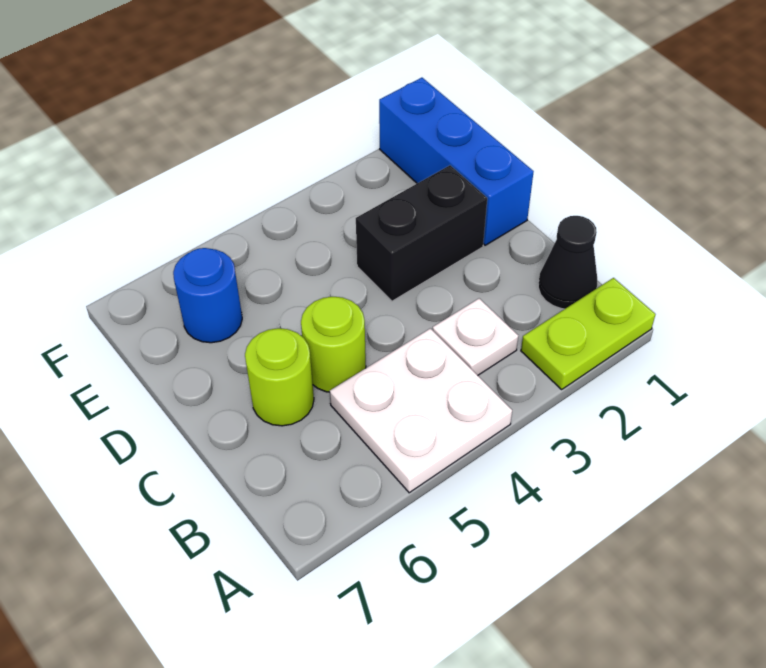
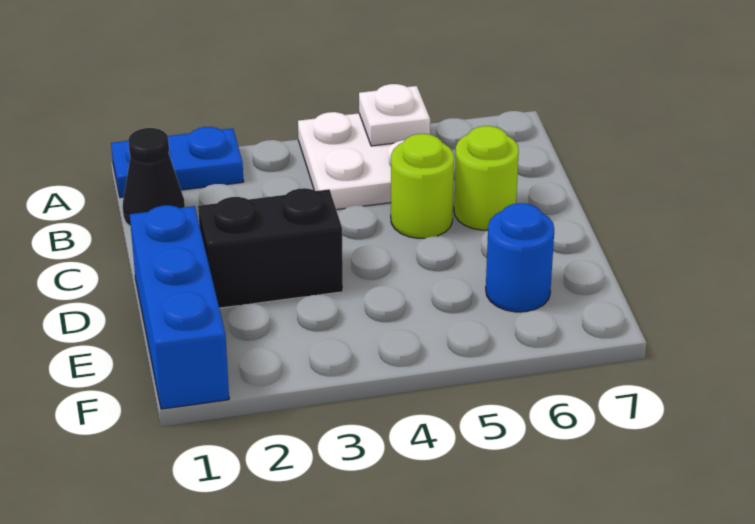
lime 1x2 plate [521,278,656,389] -> blue 1x2 plate [111,127,244,198]
white 1x1 plate [433,298,518,375] -> white 1x1 plate moved to [359,84,430,146]

